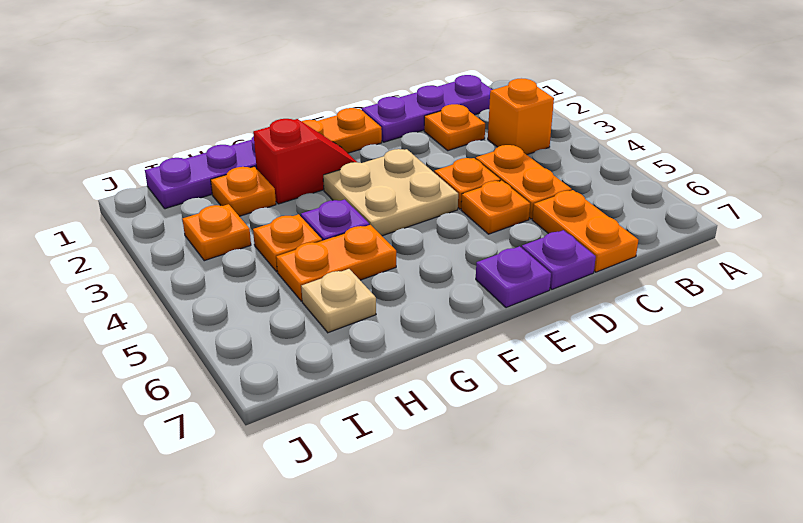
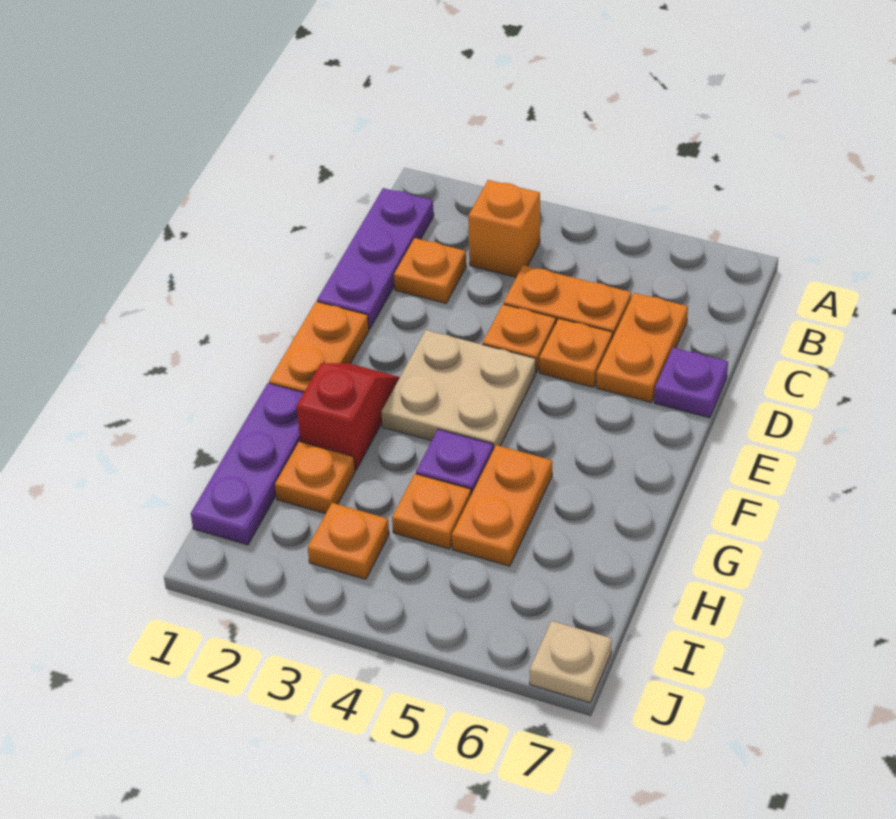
orange 1x2 plate [532,190,638,272] -> orange 1x2 plate turned to [596,293,688,402]
purple 1x1 plate [476,246,551,308] -> none
tan 1x1 plate [301,269,376,333] -> tan 1x1 plate moved to [530,621,612,703]

